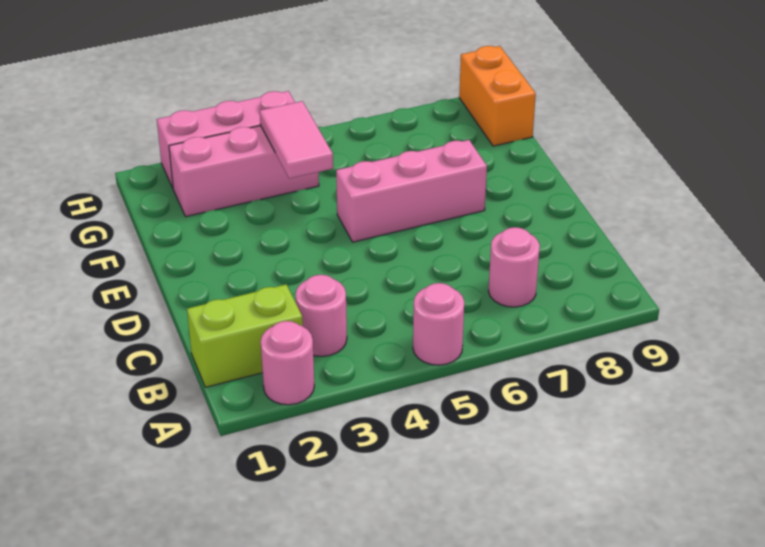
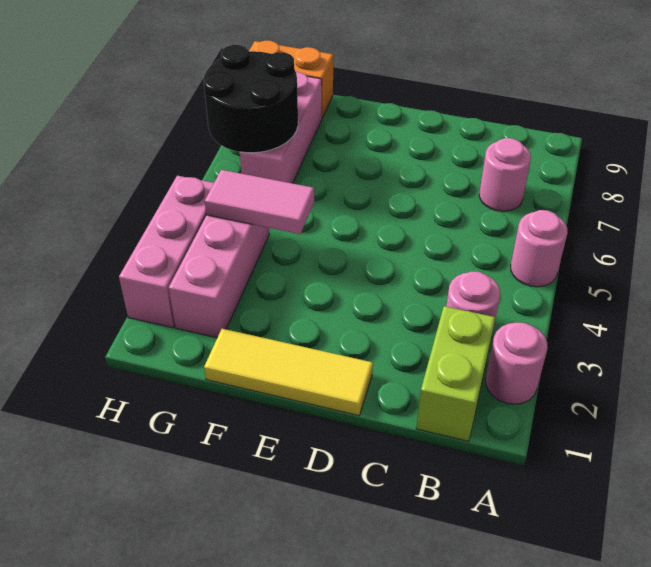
none -> yellow 1x3 tile [204,329,373,416]
pink 1x3 brick [336,140,487,242] -> pink 1x3 brick moved to [240,72,322,183]
none -> black 2x2 round brick [204,45,298,153]

